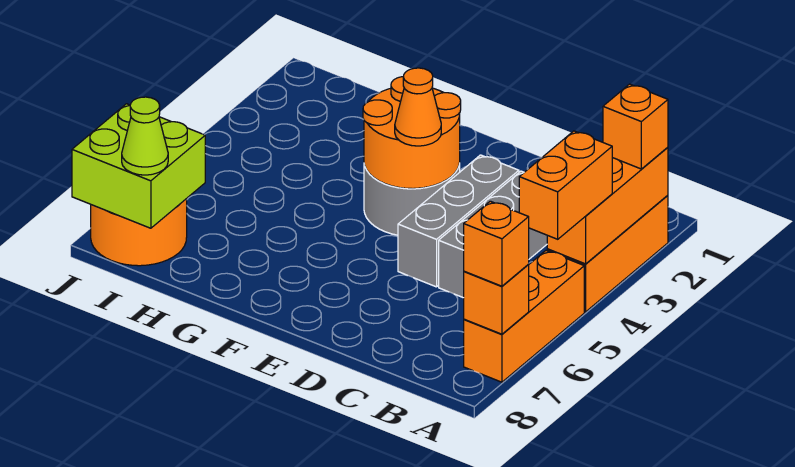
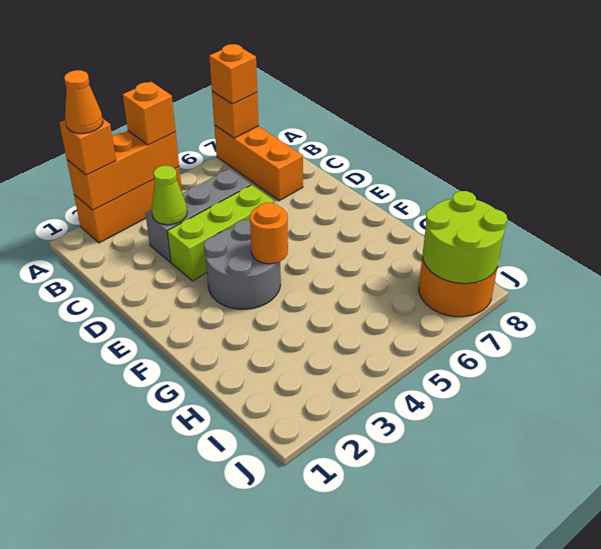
orange 1x2 brick [519,131,612,239] -> orange 1x1 brick [123,82,176,145]
orange 1x3 brick [464,251,584,382] -> orange 1x3 brick turned to [214,125,303,201]
grey 1x3 brick [398,155,519,287] -> lime 1x3 brick [167,185,274,281]
orange 2x2 round brick [363,77,461,189] -> orange 1x1 round brick [250,203,288,264]
orange 1x1 cone [395,68,441,146] -> orange 1x1 cone moved to [64,70,103,133]
lime 2x2 brick [72,104,205,228] -> lime 2x2 round brick [423,191,507,284]
lime 1x1 cone [122,97,168,175] -> lime 1x1 cone moved to [152,166,187,225]

